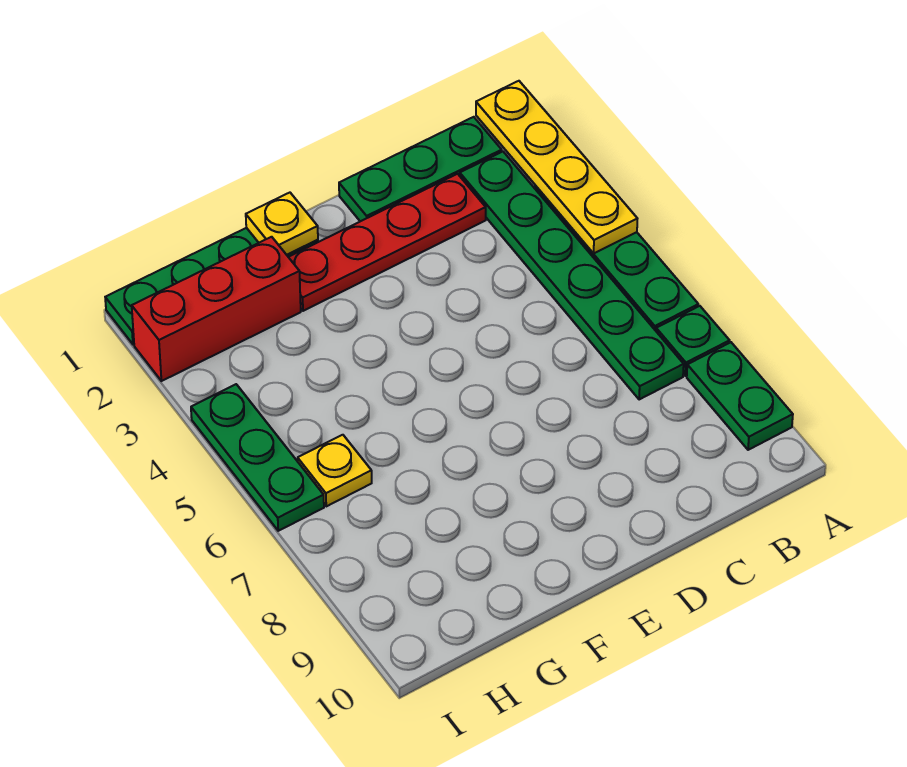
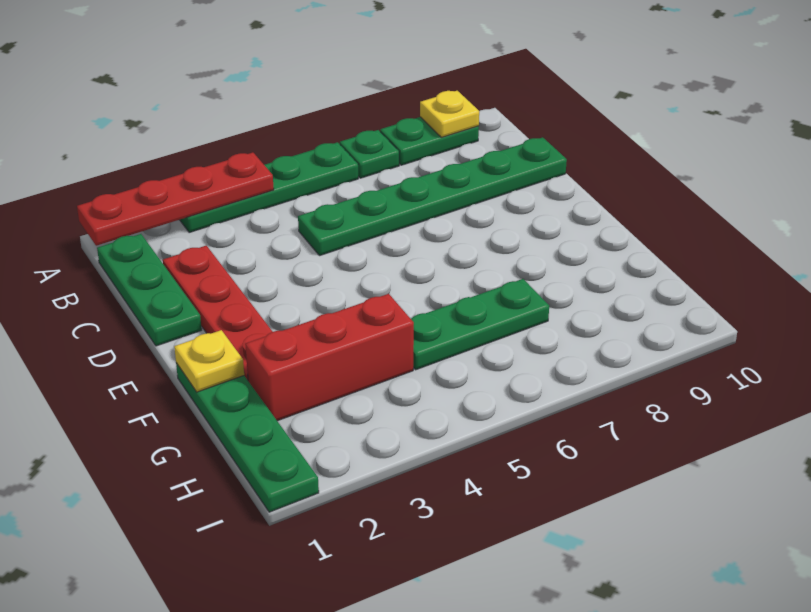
yellow 1x4 plate [476,81,637,254] -> red 1x4 plate [77,152,274,246]
green 1x6 plate [460,152,684,400] -> green 1x6 plate moved to [298,137,567,256]
red 1x3 brick [132,237,301,381] -> red 1x3 brick turned to [245,294,414,421]
yellow 1x1 plate [298,435,372,506] -> yellow 1x1 plate moved to [420,91,479,137]
green 1x3 plate [191,384,324,531] -> green 1x3 plate moved to [411,279,549,370]

